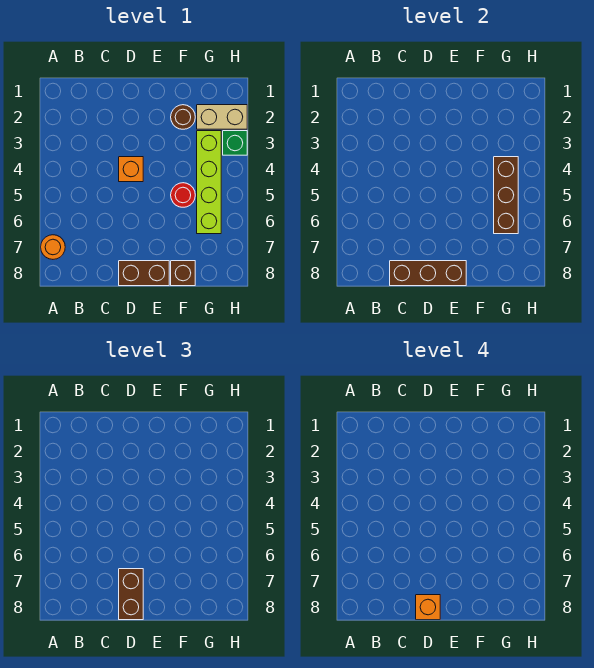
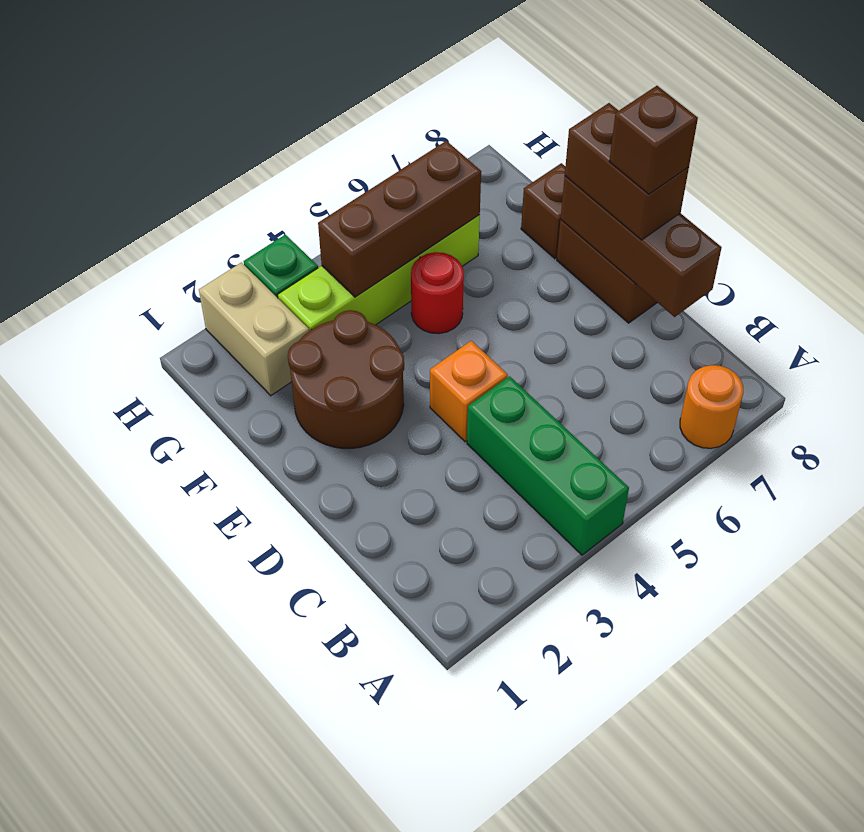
none -> green 1x3 brick [467,376,629,555]
brown 1x2 brick [119,569,143,620] -> brown 1x2 brick turned to [565,103,689,240]
orange 1x1 brick [416,595,440,620] -> brown 1x1 brick [609,86,698,194]
brown 1x1 round brick [171,105,195,129] -> brown 2x2 round brick [288,310,404,448]

